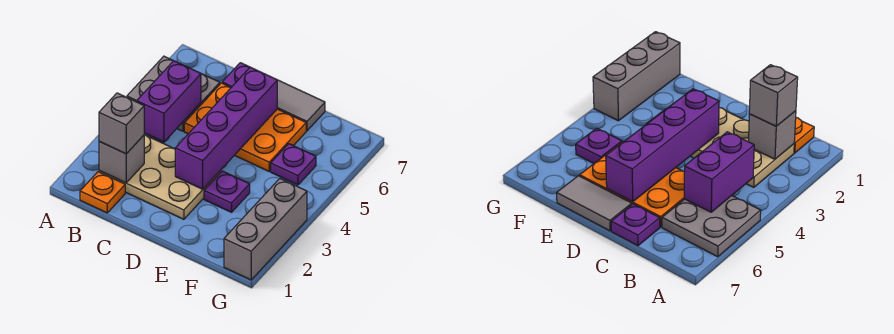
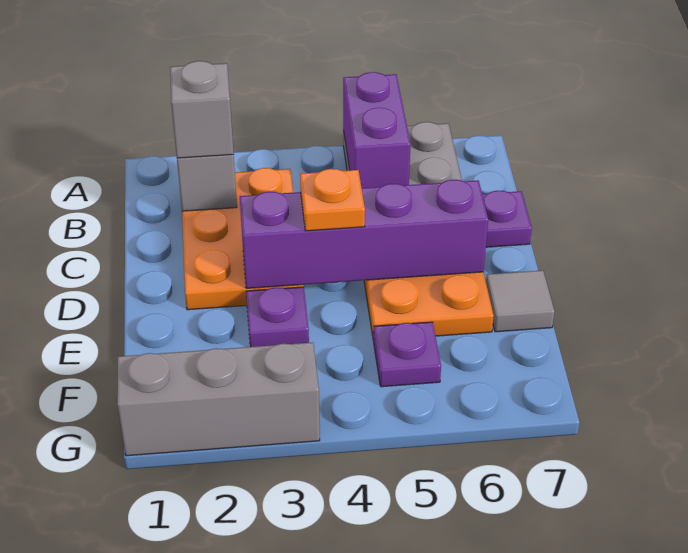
orange 1x1 plate [80,172,125,213] -> orange 1x1 plate moved to [300,169,365,231]
tan 2x3 plate [99,135,221,219] -> orange 2x3 plate [182,168,304,310]
purple 1x2 brick [137,61,201,142] -> purple 1x2 brick turned to [343,72,411,188]
grey 1x2 tile [277,80,325,131] -> grey 1x1 tile [486,270,554,332]

